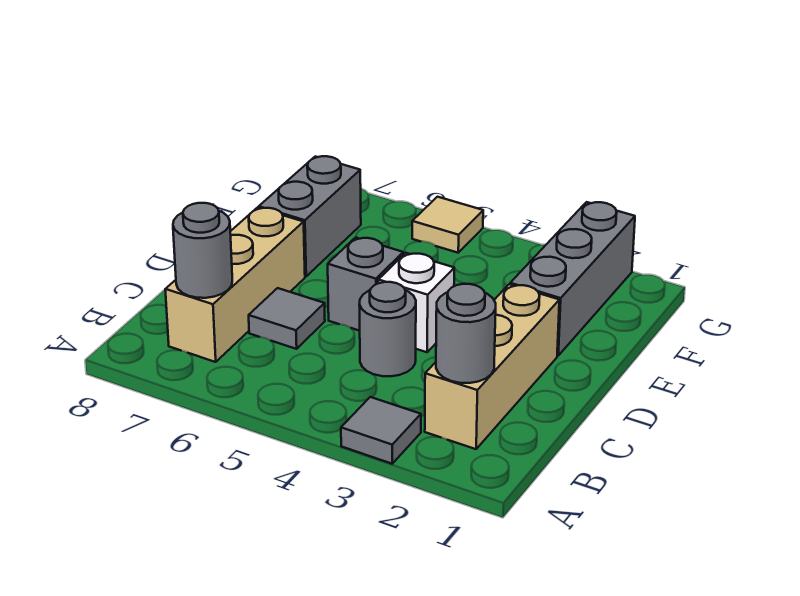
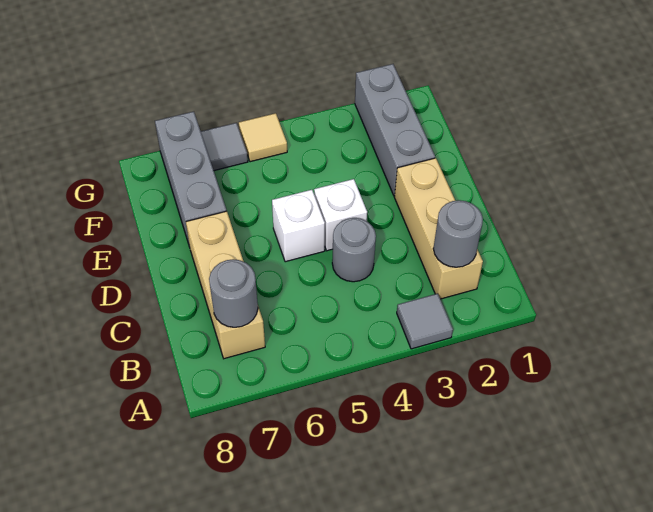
grey 1x1 tile [249,288,325,349] -> grey 1x1 tile moved to [201,123,248,171]
grey 1x1 brick [328,237,403,331] -> white 1x1 brick [272,190,325,262]
grey 1x2 brick [259,156,361,276] -> grey 1x3 brick [155,112,227,247]

